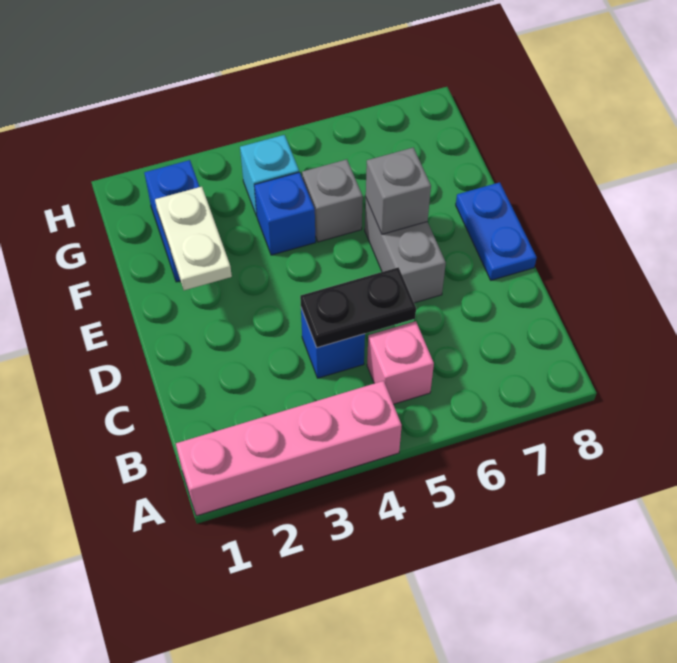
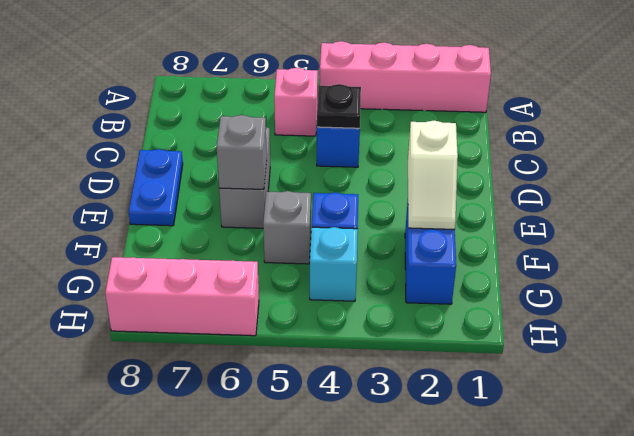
black 1x2 plate [300,267,416,348] -> black 1x1 plate [317,84,361,128]
white 1x2 plate [155,187,232,290] -> white 1x2 slope [408,121,458,229]
none -> pink 1x3 brick [105,257,259,336]

